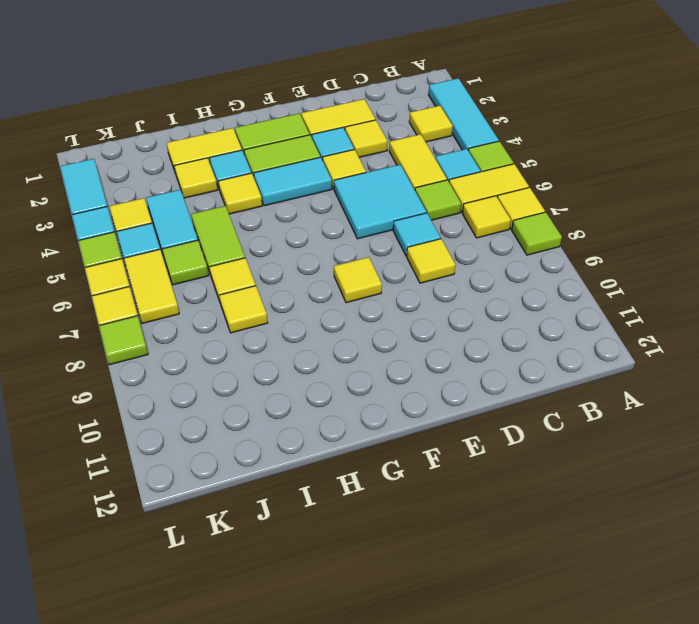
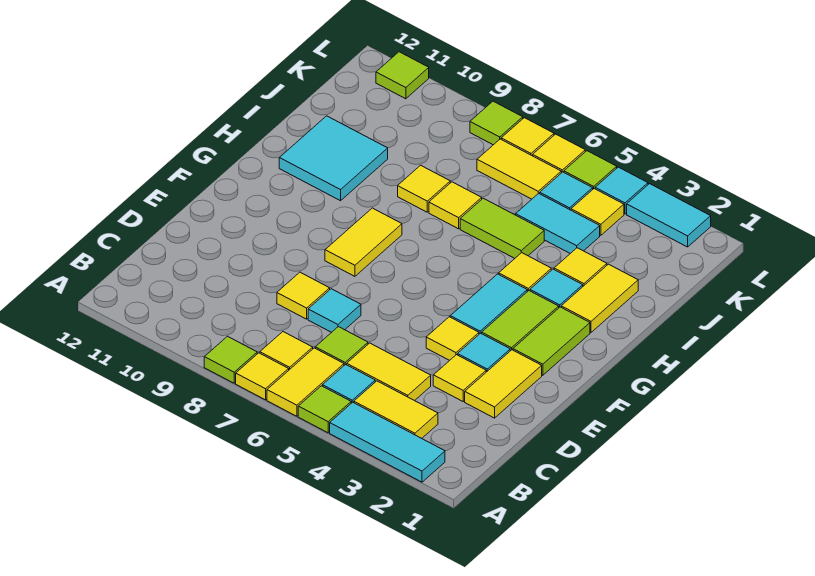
yellow 1x1 tile [409,106,453,142] -> yellow 1x2 tile [354,381,438,438]
cyan 2x2 tile [334,165,427,239] -> cyan 2x2 tile moved to [279,116,388,201]
yellow 1x1 tile [334,257,382,303] -> yellow 1x2 tile [325,208,402,276]
lime 1x1 tile [162,240,209,285] -> lime 1x1 tile moved to [376,52,429,99]

